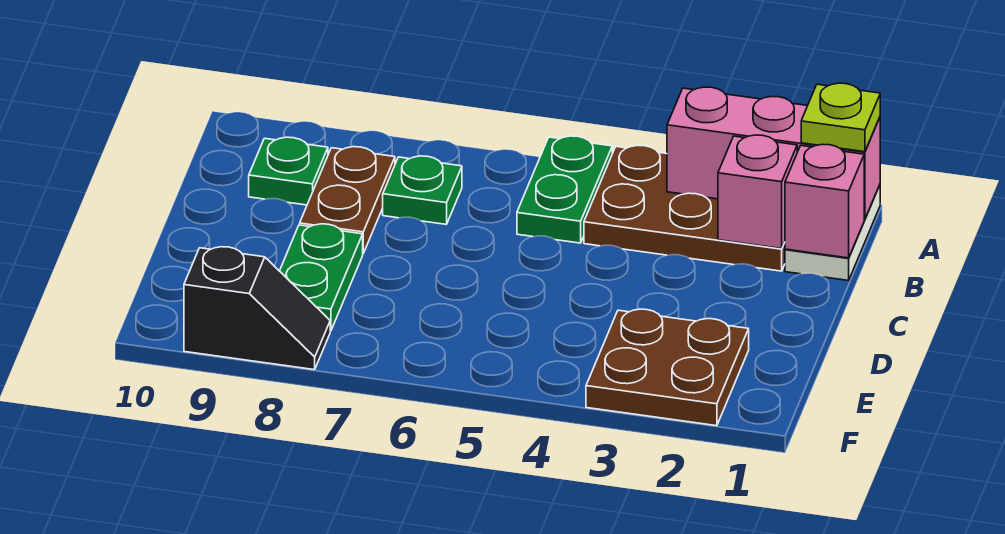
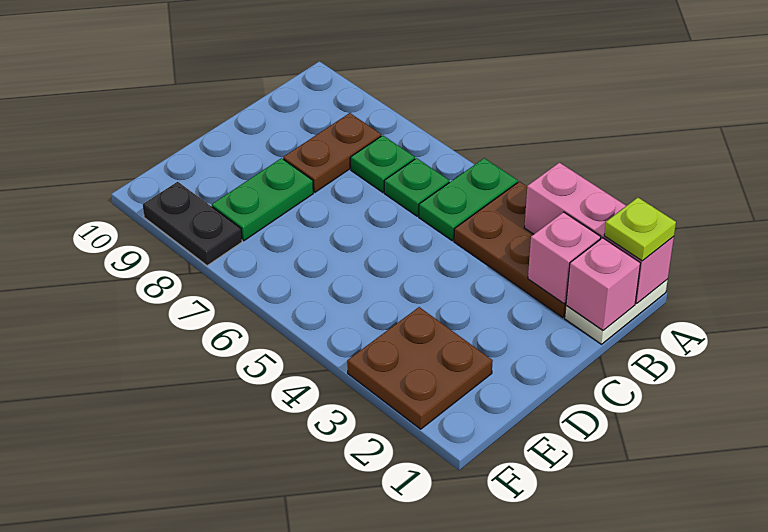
green 1x1 plate [249,137,328,205] -> green 1x1 plate moved to [384,158,449,216]
black 1x2 slope [184,247,330,370] -> black 1x2 plate [143,182,242,266]

